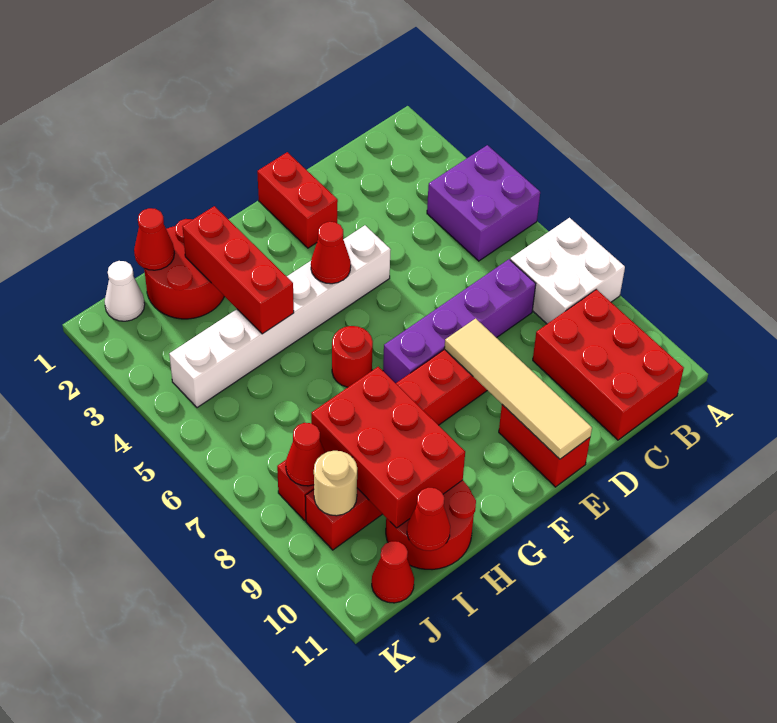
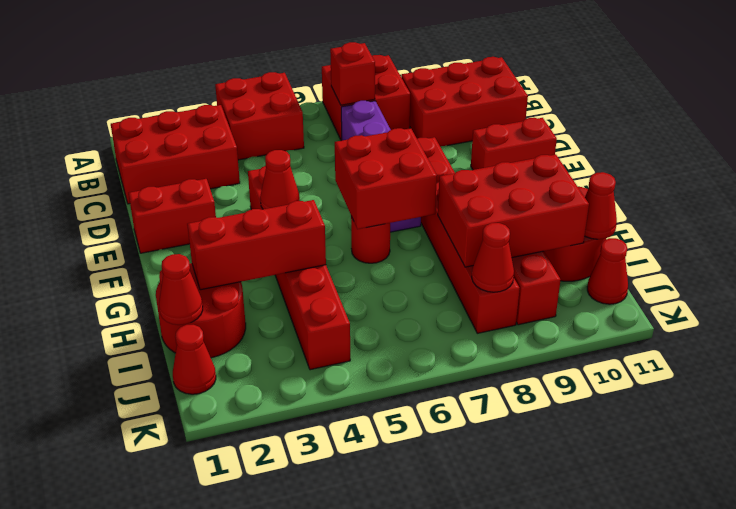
purple 2x2 brick [427,145,540,261] -> red 2x2 brick [215,72,304,160]
white 2x2 brick [510,218,625,324] -> red 2x2 brick [322,55,410,140]
none -> red 2x3 brick [111,105,240,204]
none -> red 1x1 brick [330,42,375,105]
white 1x6 brick [169,225,391,408] -> red 1x6 brick [248,166,350,370]
tan 1x4 tile [444,318,592,459] -> none
none -> red 2x2 brick [335,128,437,229]
white 1x1 cone [105,261,145,321] -> red 1x1 cone [173,325,216,394]
tan 1x1 round brick [314,451,357,516] -> none

